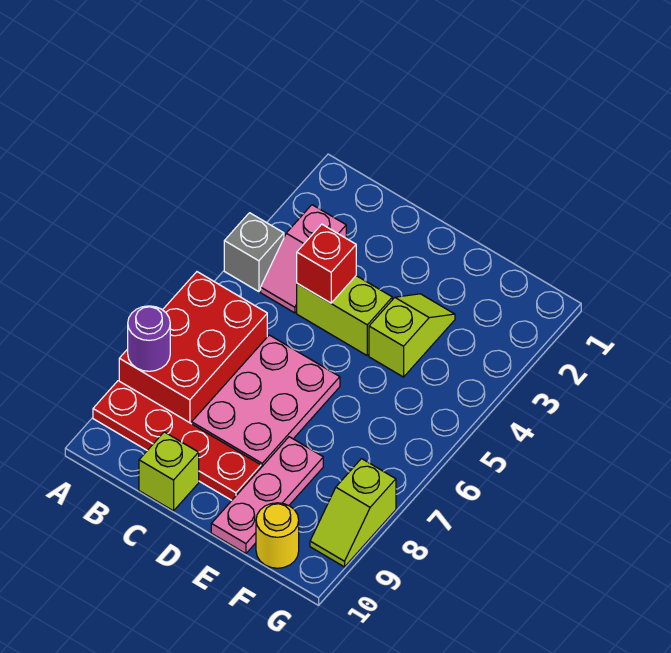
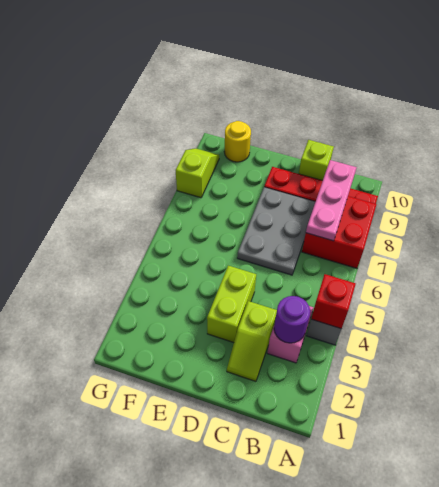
red 2x3 brick [119,272,267,424] -> red 2x2 brick [302,196,377,268]
purple 1x1 round brick [128,306,170,371] -> purple 1x1 round brick moved to [274,296,310,343]
lime 1x2 brick [297,276,392,355] -> lime 1x2 brick turned to [207,266,256,343]
red 1x1 brick [297,224,356,303] -> red 1x1 brick moved to [311,274,356,329]
pink 2x3 plate [192,335,340,467] -> grey 2x3 plate [237,187,315,275]
lime 1x2 slope [369,294,455,377] -> lime 1x2 slope moved to [227,301,277,381]
pink 1x3 plate [211,437,323,554] -> pink 1x3 plate moved to [306,160,357,241]

